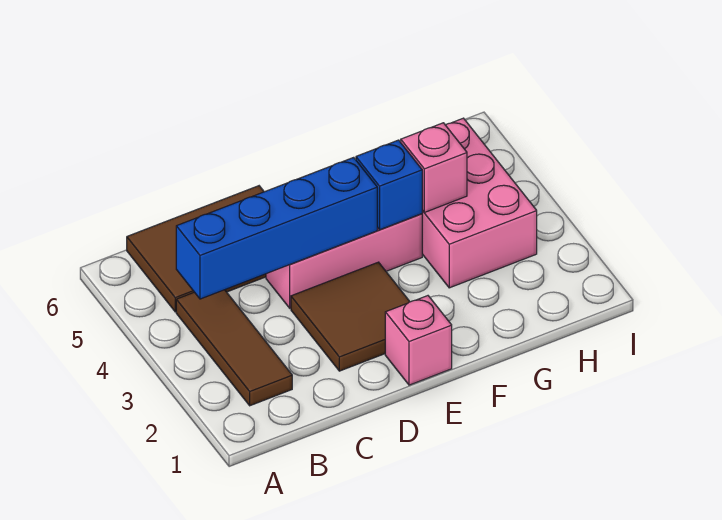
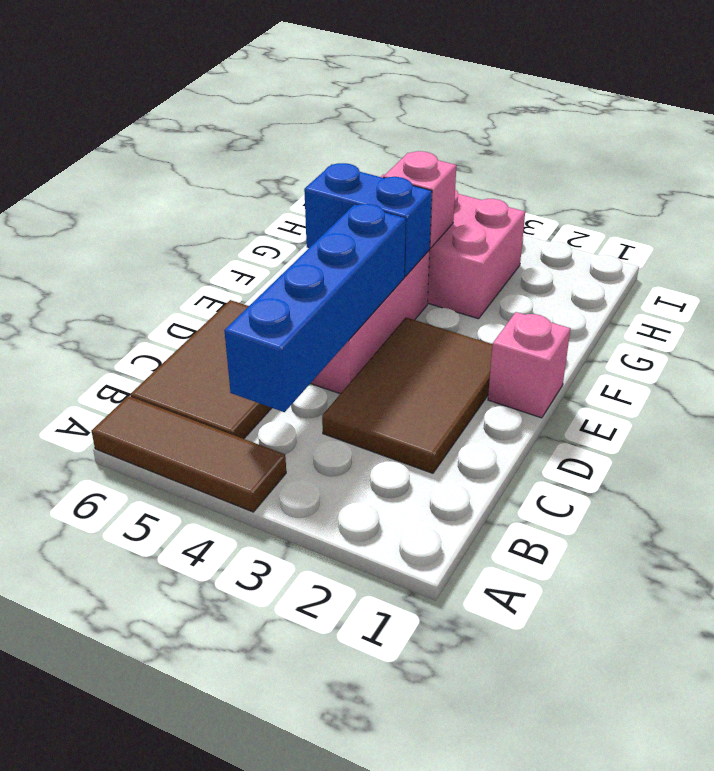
brown 1x3 tile [176,290,292,406] -> brown 1x3 tile moved to [92,396,286,512]
brown 2x2 tile [291,262,410,371] -> brown 2x3 tile [322,318,493,473]
blue 1x1 brick [356,140,422,230] -> blue 1x2 brick [304,163,432,277]

